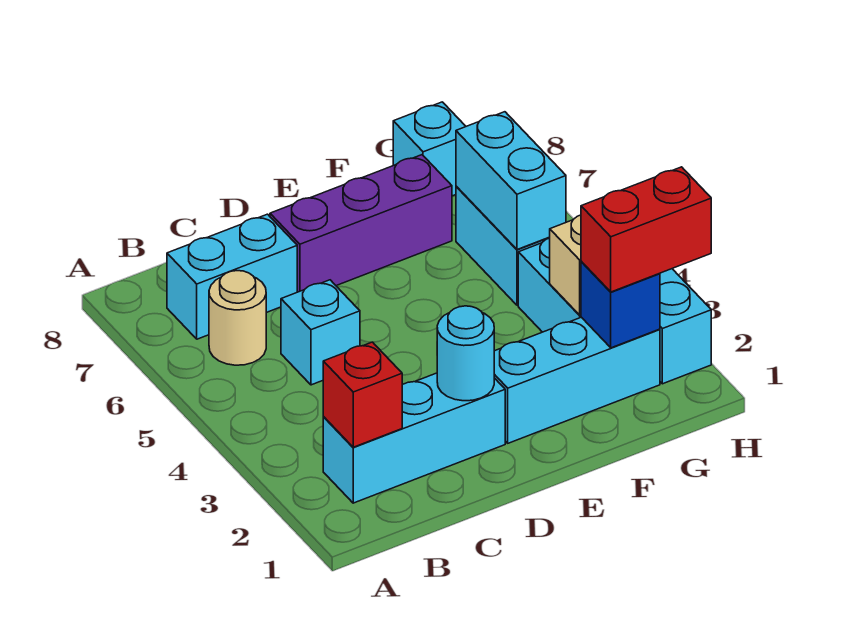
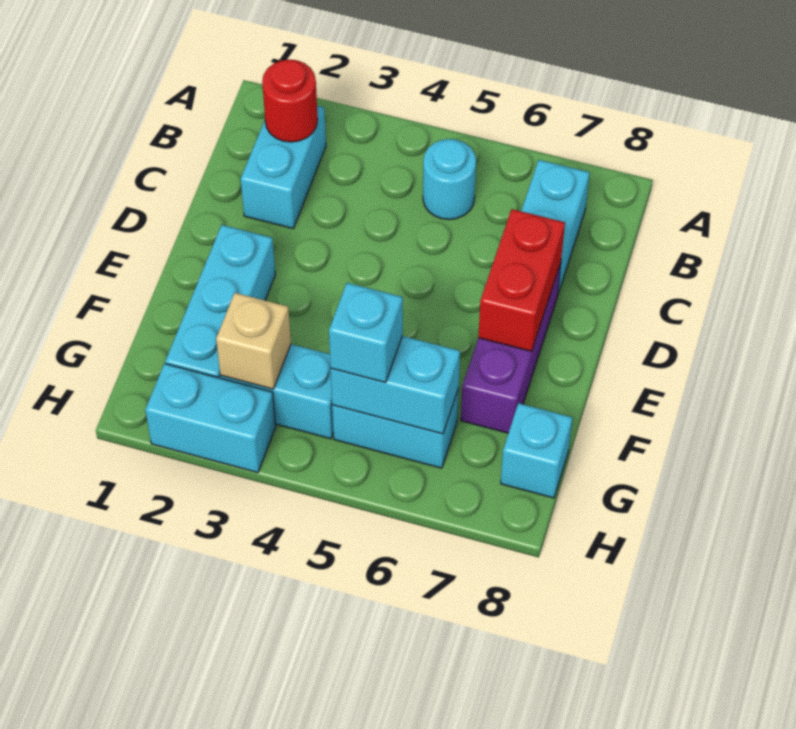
cyan 1x3 brick [323,373,505,503] -> cyan 1x2 brick [241,106,326,229]
red 1x1 brick [323,342,402,447] -> red 1x1 round brick [262,60,318,142]
tan 1x1 round brick [209,271,266,365] -> none
cyan 1x1 brick [281,280,360,385] -> cyan 1x1 brick moved to [329,283,403,382]
cyan 1x1 round brick [437,306,494,401] -> cyan 1x1 round brick moved to [423,139,476,220]
blue 1x1 brick [581,261,660,348] -> none
red 1x2 brick [581,167,711,292] -> red 1x2 brick moved to [478,209,565,351]

